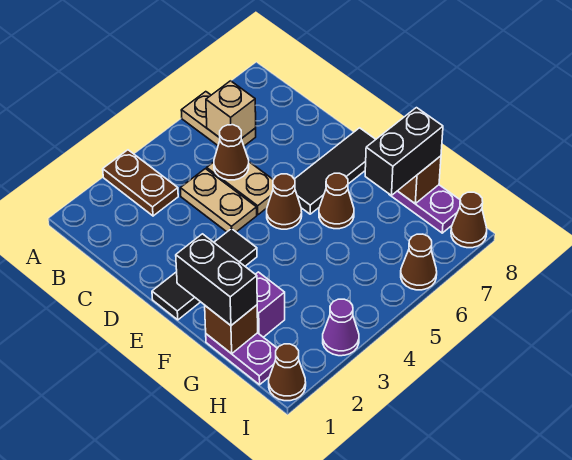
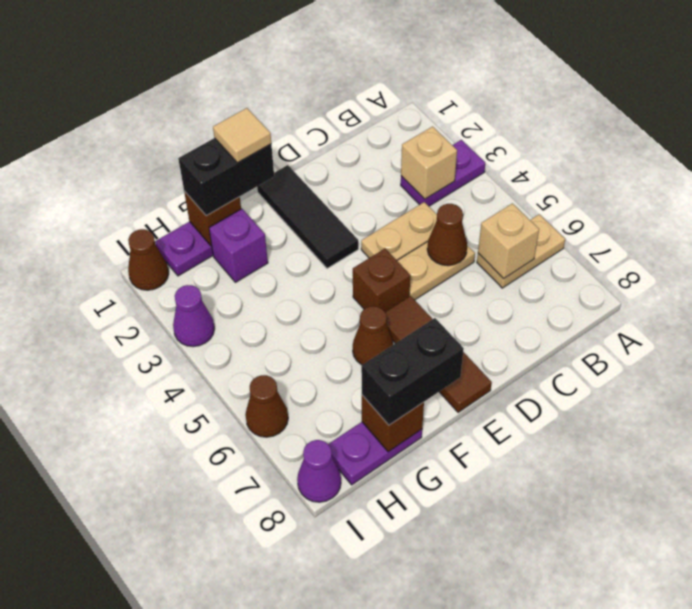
brown 1x2 plate [103,150,178,216] -> purple 1x2 plate [401,140,485,206]
none -> tan 1x1 brick [401,127,457,199]
brown 1x1 cone [267,174,302,229] -> brown 1x1 brick [353,249,410,312]
black 1x3 tile [295,128,376,214] -> brown 1x3 tile [385,296,492,412]
none -> tan 1x1 tile [213,108,271,163]
black 1x2 brick [365,108,443,195] -> black 1x2 brick turned to [361,318,464,425]
brown 1x1 cone [451,192,487,248] -> purple 1x1 cone [297,440,341,502]

